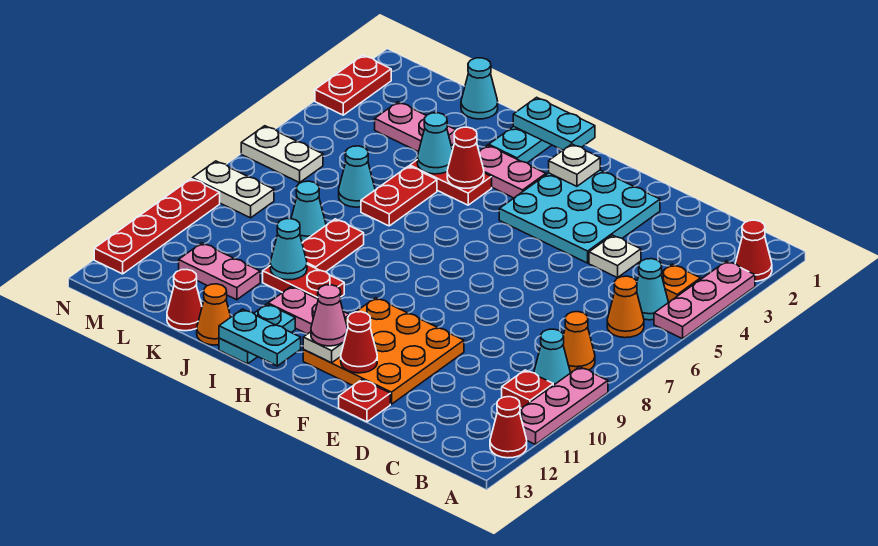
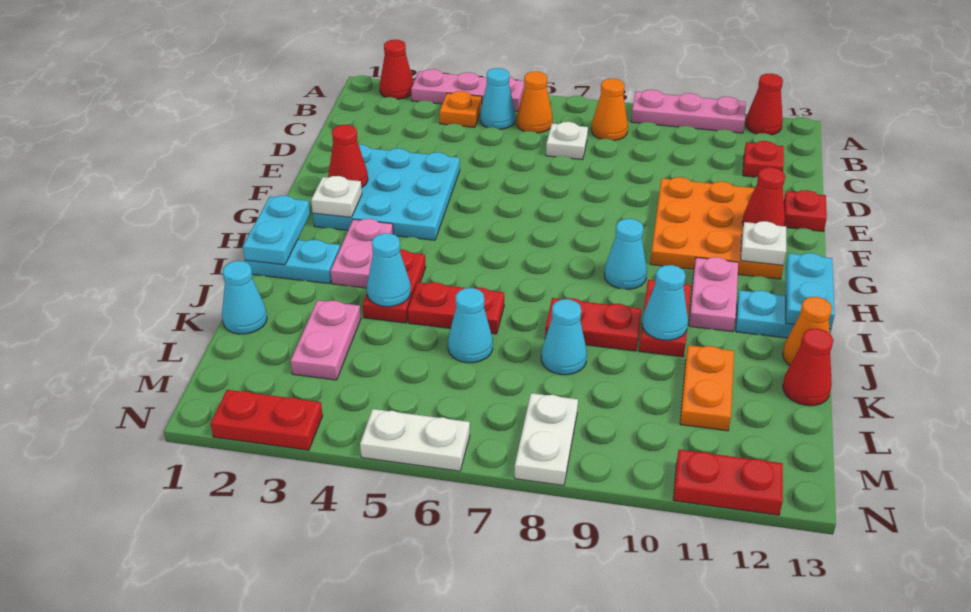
cyan 1x1 cone [534,329,570,385] -> cyan 1x1 cone moved to [604,219,647,289]
red 1x1 plate [502,370,553,408] -> red 1x1 plate moved to [743,141,784,177]
white 1x1 plate [589,235,641,278] -> white 1x1 plate moved to [546,122,588,160]
pink 1x1 cone [311,285,347,346] -> none
red 1x1 cone [447,127,484,188] -> red 1x1 cone moved to [328,125,368,188]
pink 1x2 plate [179,243,260,300] -> orange 1x2 plate [680,345,734,431]
white 1x2 plate [241,126,323,183] -> white 1x2 plate turned to [360,409,470,471]
red 1x4 plate [94,179,220,274] -> red 1x2 plate [673,450,783,515]

